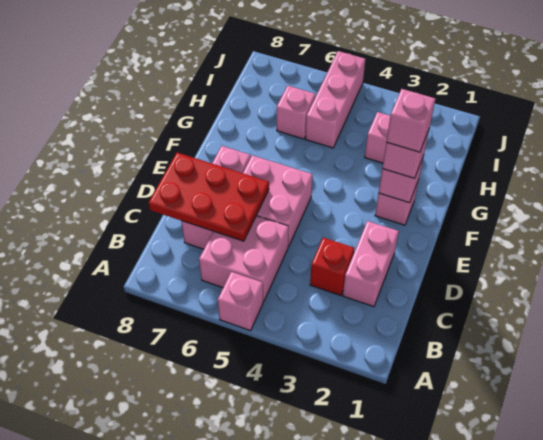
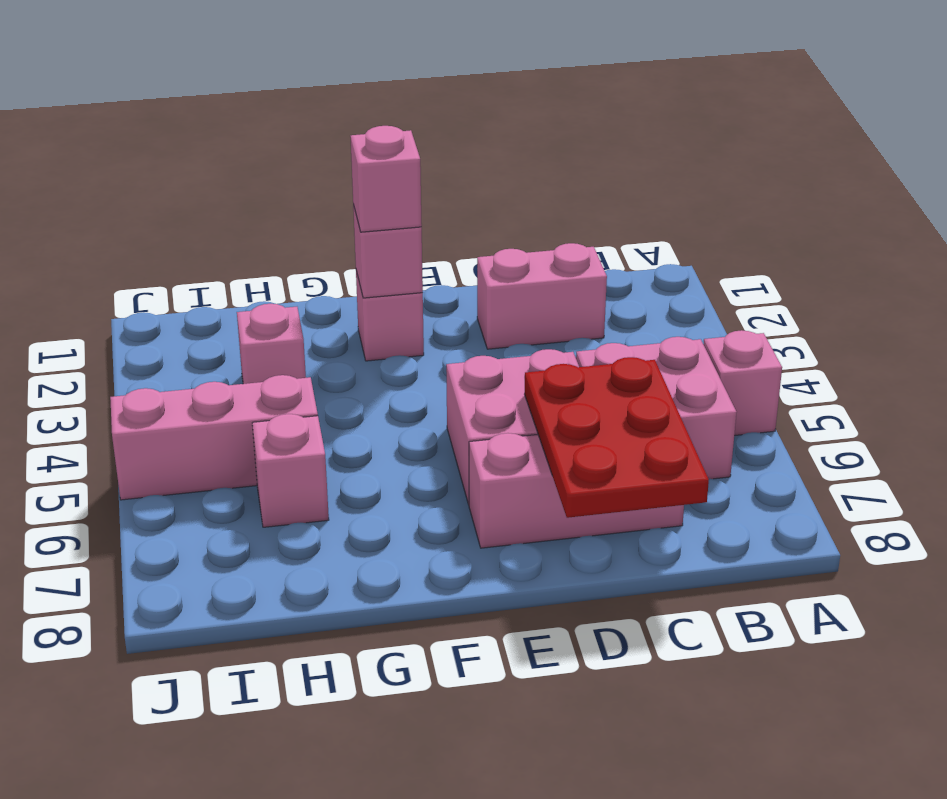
red 1x1 brick [310,238,354,295] -> none
pink 1x1 brick [386,89,435,152] -> none

